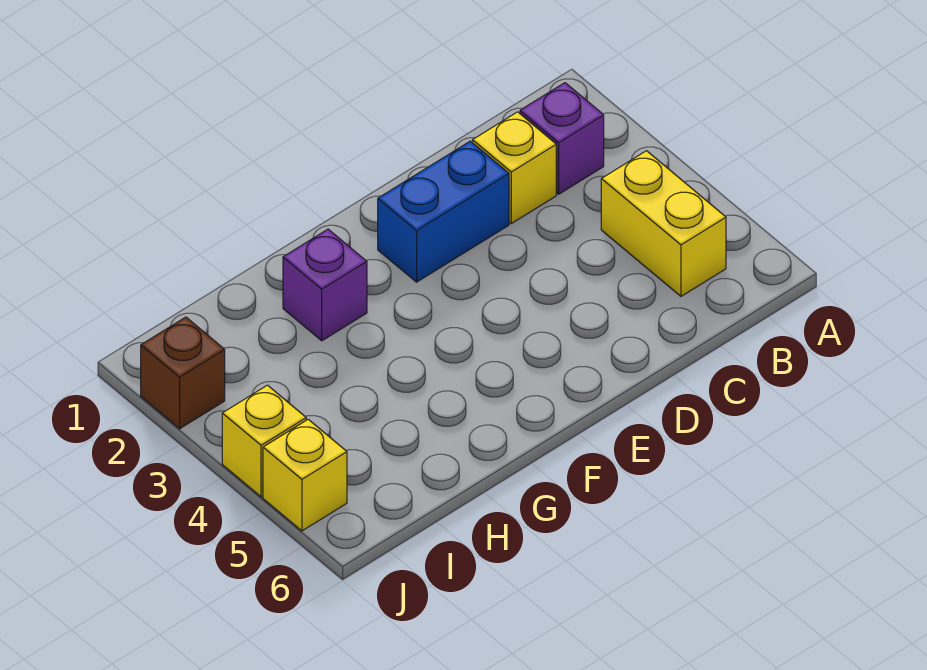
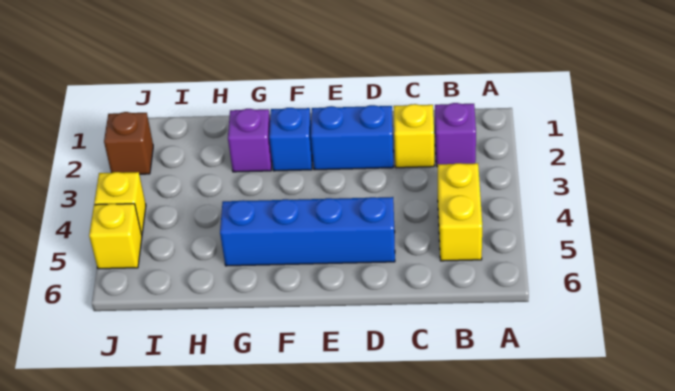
none -> blue 1x4 brick [220,197,395,266]
none -> blue 1x1 brick [269,108,312,171]

